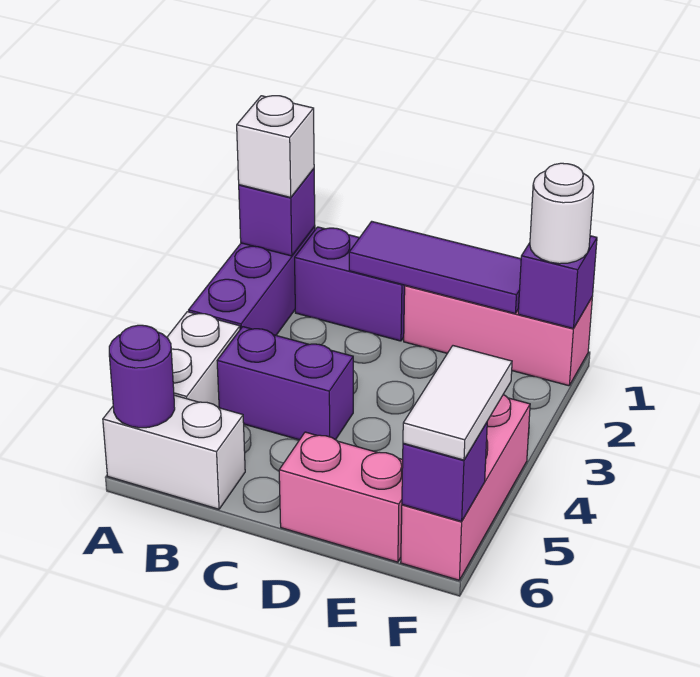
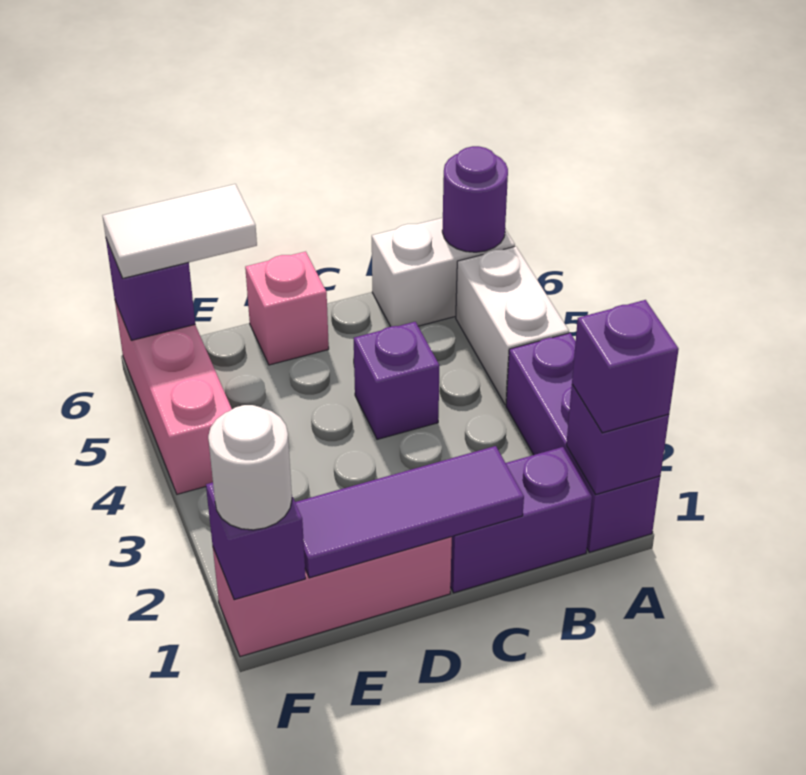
white 1x1 brick [237,96,314,198] -> purple 1x1 brick [572,300,679,433]
purple 1x2 brick [217,327,353,440] -> purple 1x1 brick [354,322,440,439]
pink 1x2 brick [279,432,403,562] -> pink 1x1 brick [245,252,329,365]
white 1x2 tile [403,346,512,460] -> white 1x2 tile turned to [102,184,257,278]

